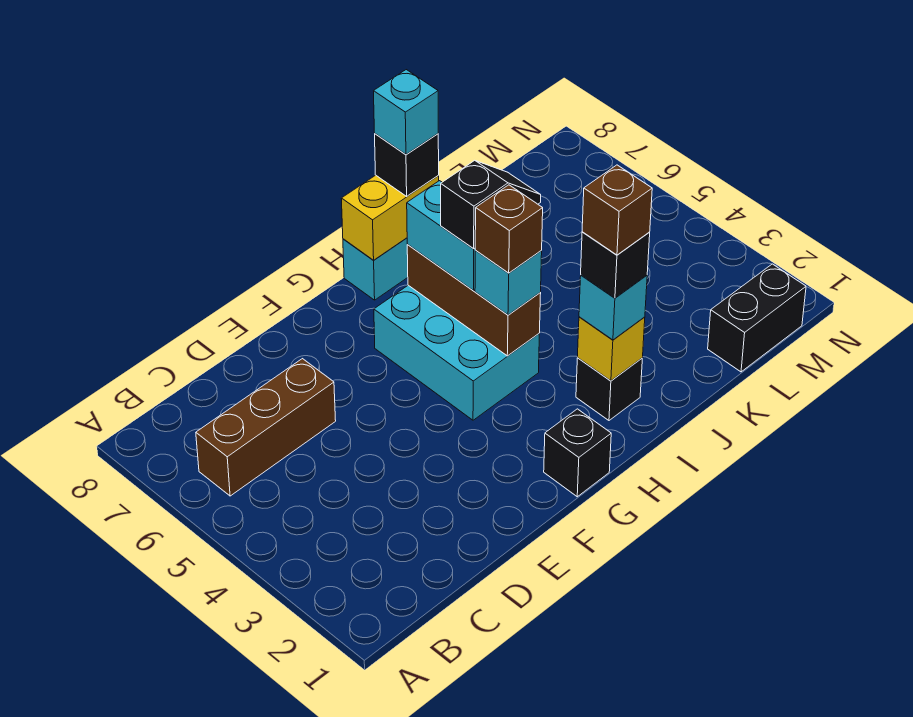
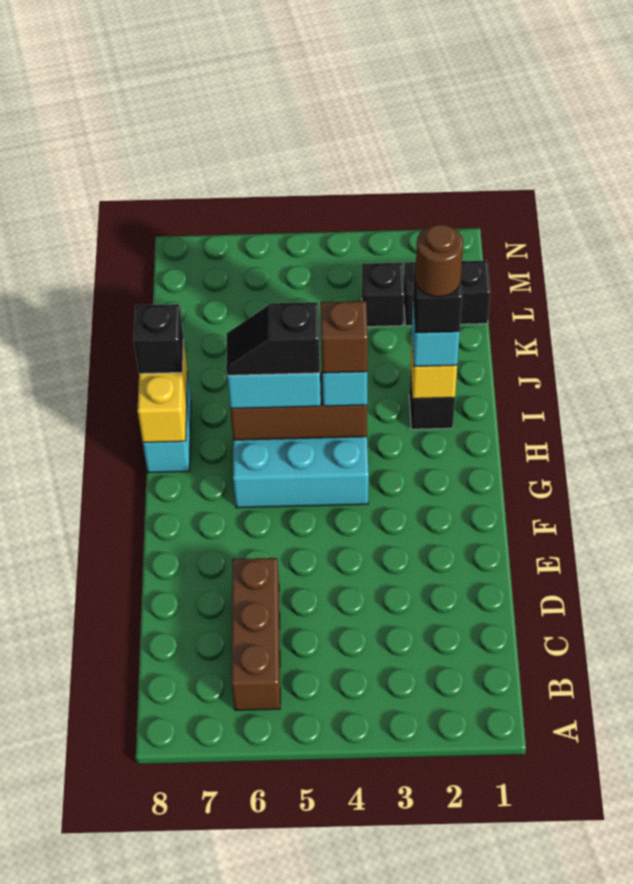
black 1x1 brick [544,409,611,497] -> black 1x1 brick moved to [362,263,404,327]
black 1x2 slope [441,160,541,249] -> black 1x2 slope turned to [226,302,320,375]
brown 1x1 brick [582,165,652,255] -> brown 1x1 round brick [415,224,463,297]
cyan 1x1 brick [374,70,438,154] -> none
black 1x2 brick [708,264,806,372] -> black 1x2 brick turned to [404,260,490,326]

